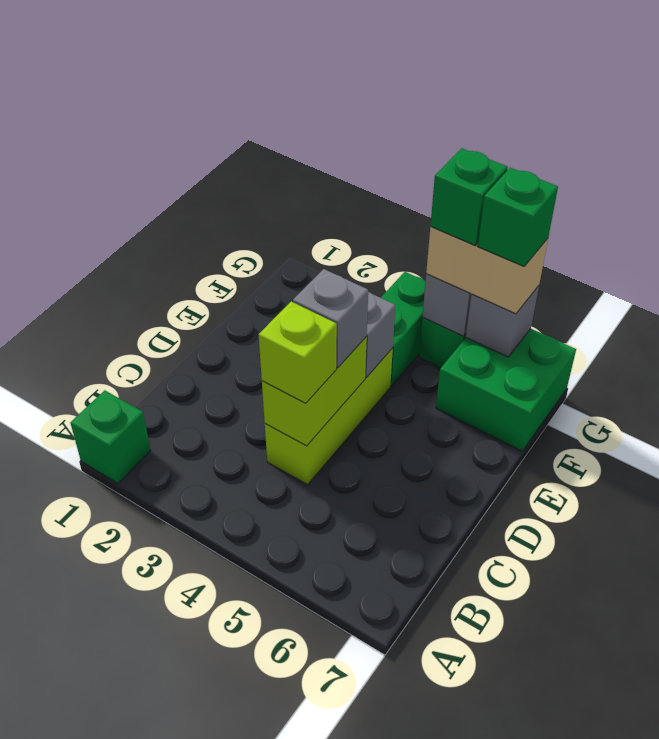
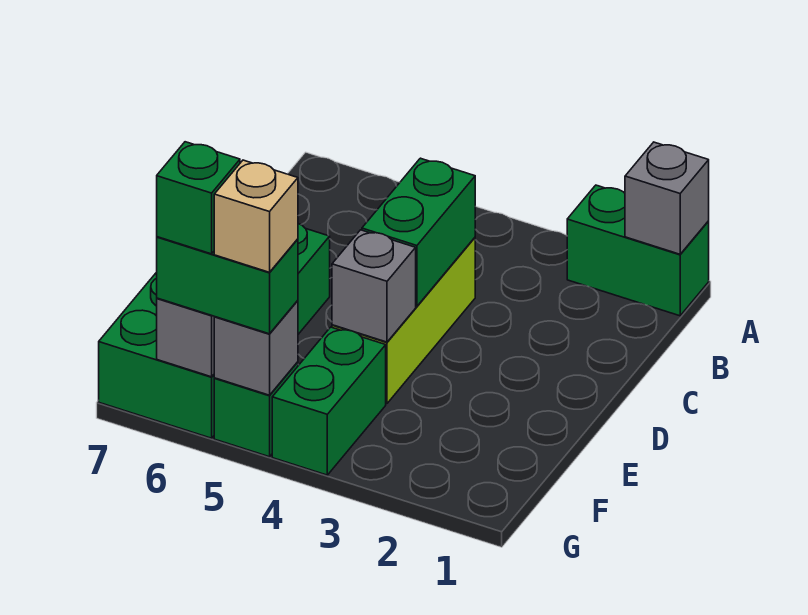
green 1x1 brick [70,390,151,483] -> green 1x2 brick [567,185,709,316]
lime 1x2 brick [262,337,367,446] -> green 1x2 brick [362,158,475,306]
lime 1x1 brick [259,302,337,403] -> none
grey 1x1 brick [293,269,368,368] -> grey 1x1 brick moved to [625,142,709,254]
green 2x2 brick [436,329,576,451] -> green 2x4 brick [99,224,330,438]
tan 1x2 brick [426,227,548,314] -> green 1x2 brick [157,237,298,334]
green 1x1 brick [430,148,508,245] -> tan 1x1 brick [214,160,298,272]

